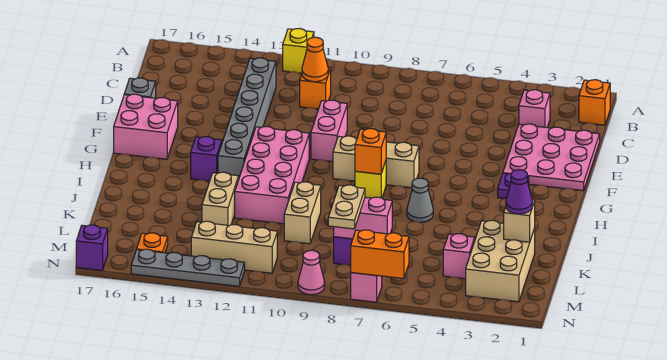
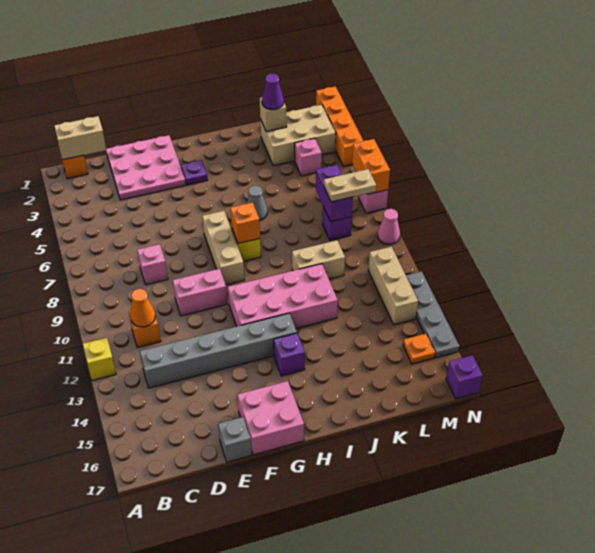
pink 1x1 brick [519,90,550,128] -> pink 1x1 brick moved to [137,244,168,285]
tan 1x2 brick [202,172,239,226] -> tan 1x2 brick moved to [54,116,106,160]
pink 1x2 brick [334,197,392,239] -> purple 1x2 brick [316,165,353,222]
none -> orange 1x4 brick [316,86,363,166]

